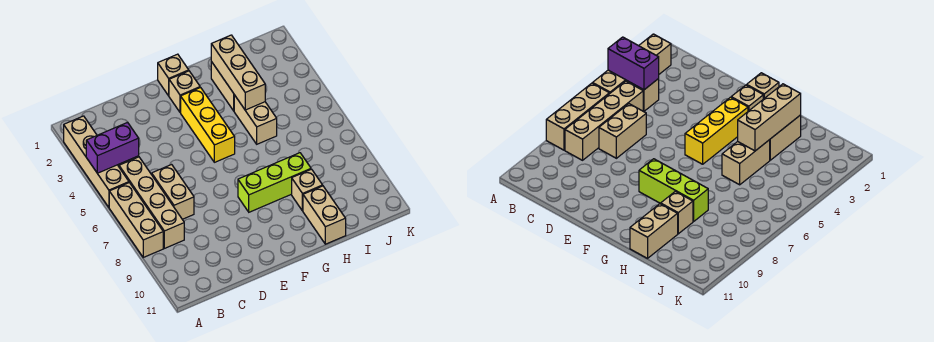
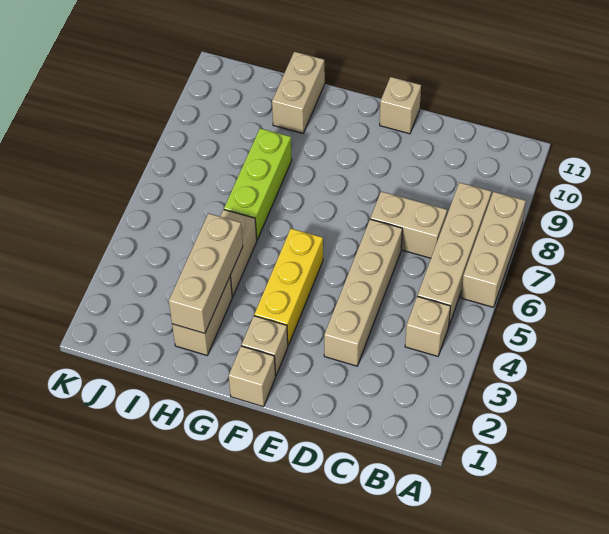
tan 1x4 brick [64,116,129,207] -> tan 1x4 brick moved to [324,219,402,366]
purple 1x2 brick [86,122,139,173] -> none
tan 1x2 brick [152,165,194,219] -> tan 1x2 brick turned to [370,192,447,258]
lime 1x3 brick [238,153,311,212] -> lime 1x3 brick turned to [224,128,292,240]
tan 1x1 brick [292,169,323,211] -> tan 1x1 brick moved to [380,77,421,134]

